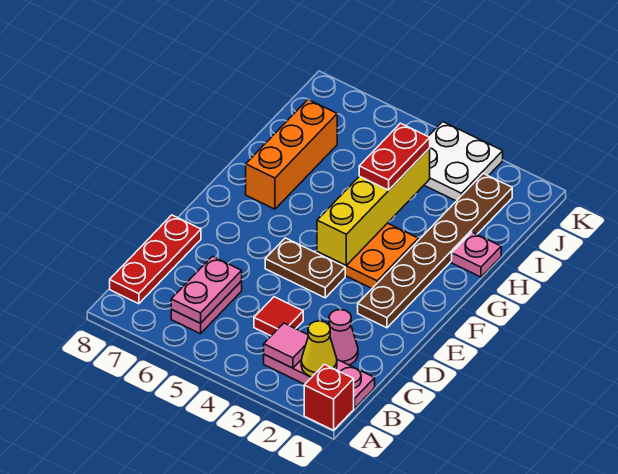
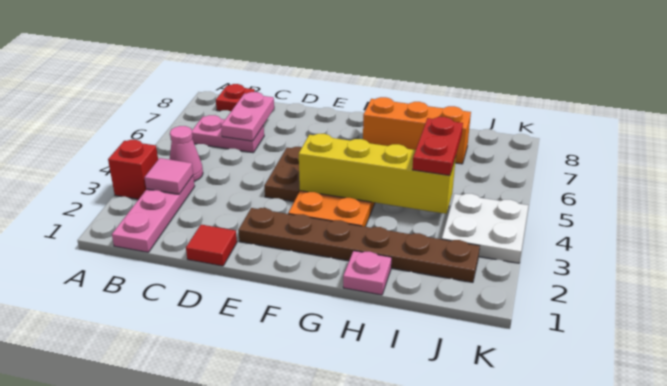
red 1x1 brick [304,364,354,430] -> red 1x1 brick moved to [108,140,158,199]
yellow 1x1 cone [301,321,337,377] -> none
pink 1x2 plate [171,256,242,323] -> pink 1x2 plate turned to [221,92,274,141]
red 1x3 plate [110,215,201,304] -> red 1x1 plate [216,84,255,111]
pink 1x1 cone [329,310,358,365] -> pink 1x1 cone moved to [170,126,203,181]
red 1x1 tile [254,297,303,336] -> red 1x1 tile moved to [186,225,237,266]
red 1x2 plate [359,123,430,190] -> red 1x2 plate turned to [412,117,463,175]

